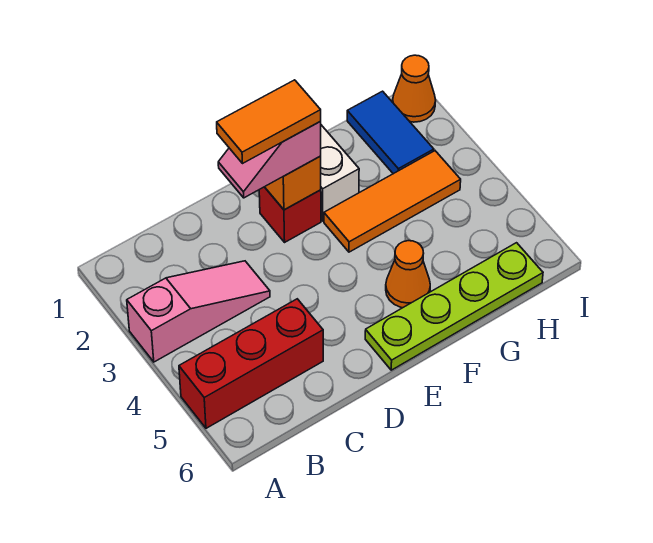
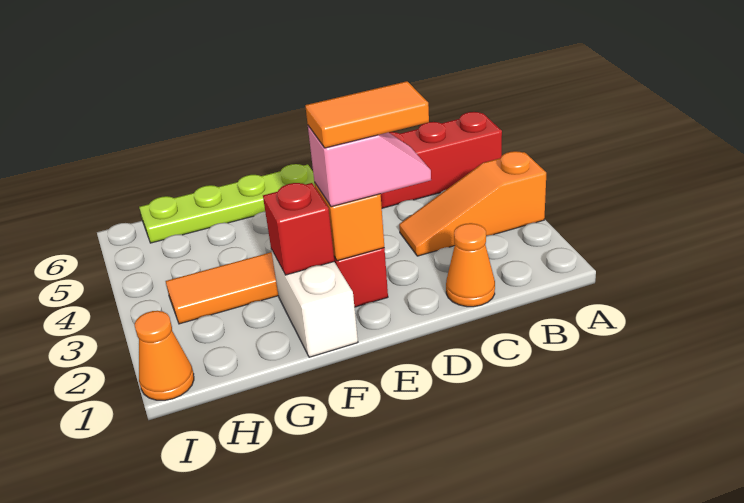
pink 1x3 slope [127,261,270,362] -> orange 1x3 slope [399,151,546,256]
none -> red 1x1 brick [263,183,334,275]
orange 1x1 cone [386,241,430,308] -> orange 1x1 cone moved to [446,223,495,307]
blue 1x2 tile [347,91,434,174] -> none

